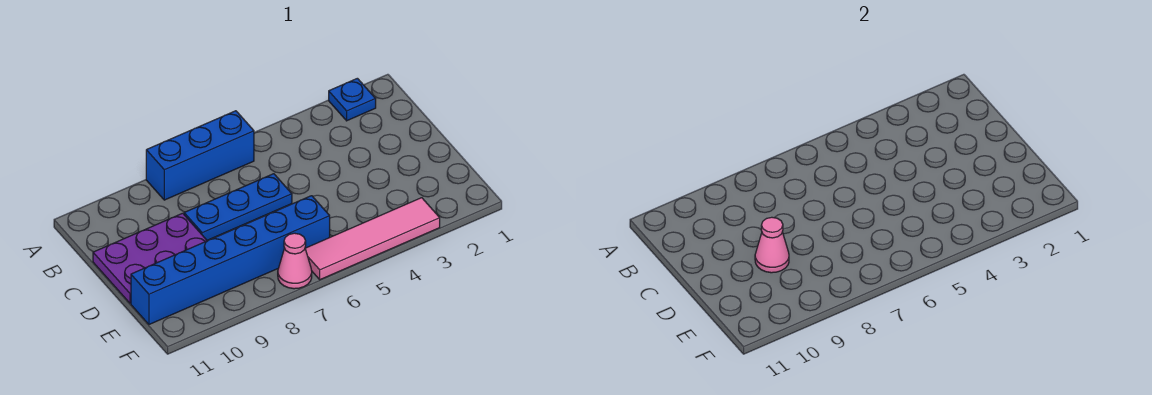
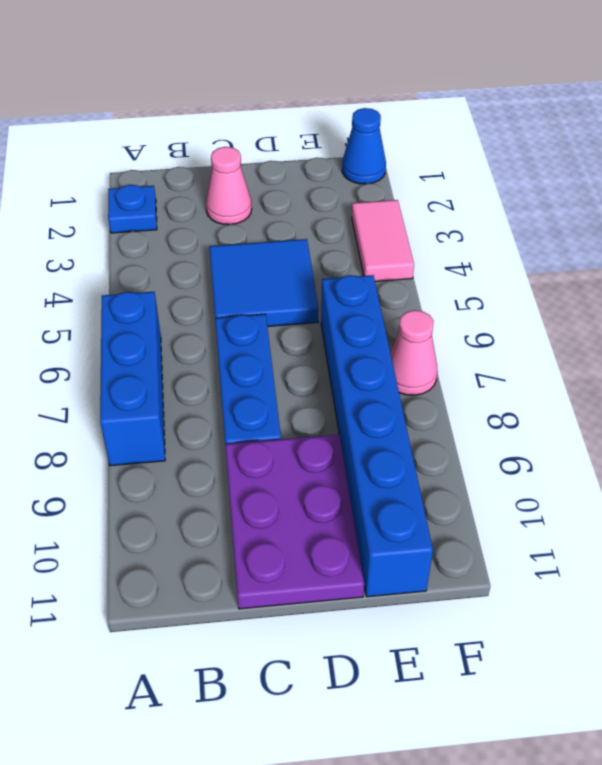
none -> blue 2x2 tile [209,239,319,327]
pink 1x1 cone [755,217,789,273] -> pink 1x1 cone moved to [206,147,252,225]
none -> blue 1x1 cone [342,108,386,184]
pink 1x4 tile [305,198,440,280] -> pink 1x2 tile [352,200,414,281]

